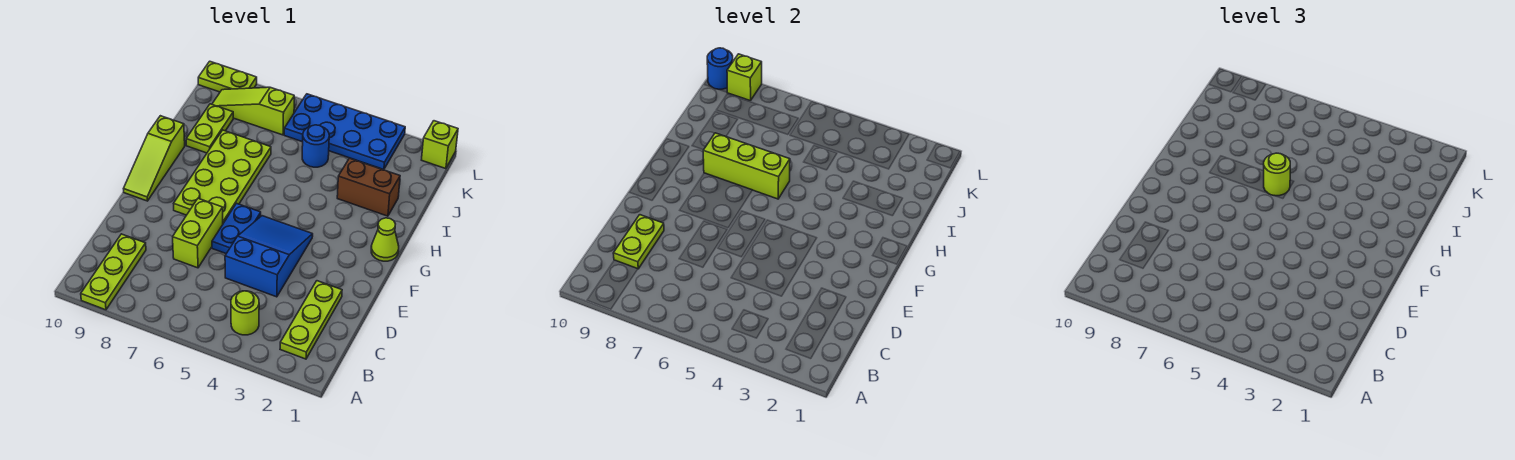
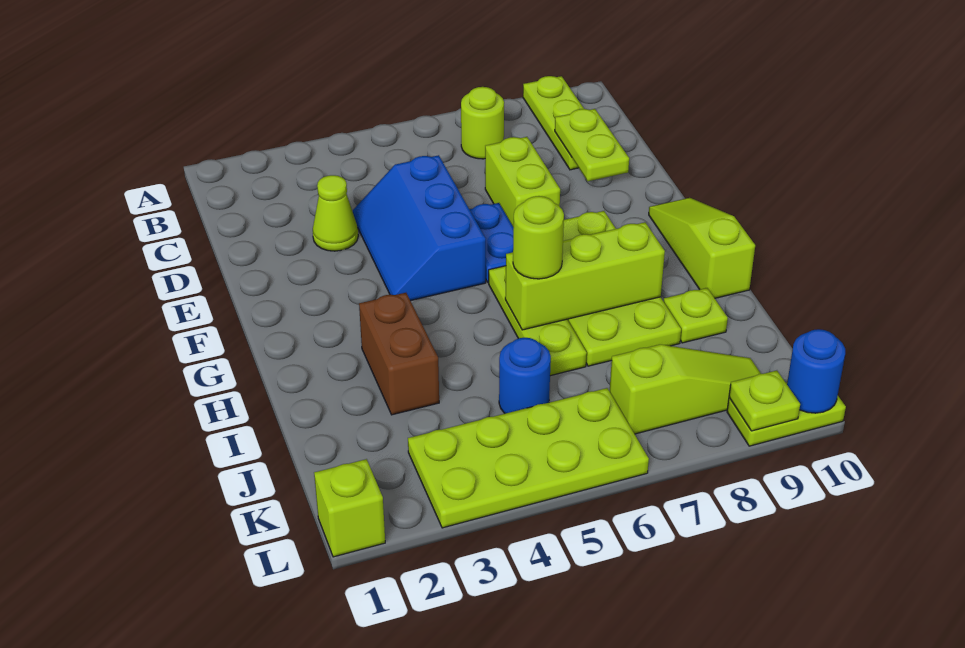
lime 1x3 plate [280,281,342,359] -> lime 1x3 plate moved to [489,266,587,376]
lime 1x1 round brick [231,291,259,335] -> lime 1x1 round brick moved to [461,87,504,159]
blue 2x3 slope [225,216,313,297] -> blue 2x3 slope turned to [353,155,486,301]
lime 1x1 cone [371,218,399,261] -> lime 1x1 cone moved to [313,175,358,251]
brown 1x2 brick [337,158,400,216] -> brown 1x2 brick turned to [359,293,439,415]
lime 1x2 plate [186,104,233,153] -> lime 1x1 plate [664,288,728,343]
blue 2x4 plate [284,94,405,170] -> lime 2x4 plate [408,388,649,528]
lime 1x1 brick [727,54,762,101] -> lime 1x1 plate [729,370,800,431]

